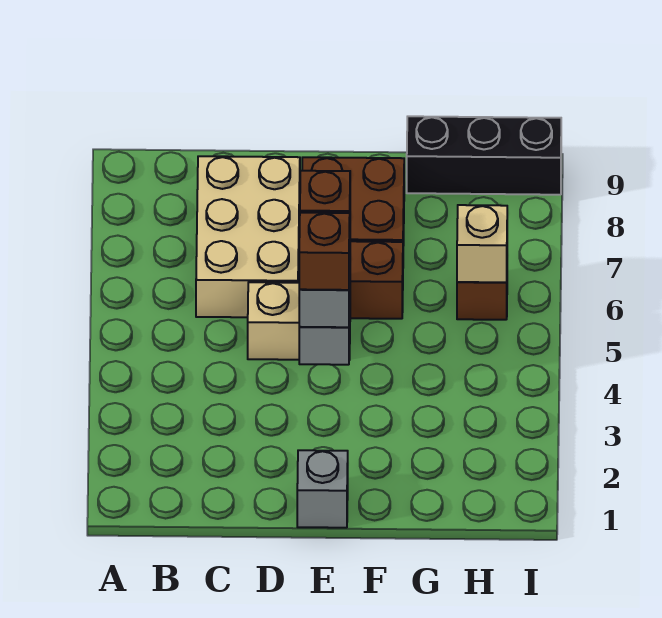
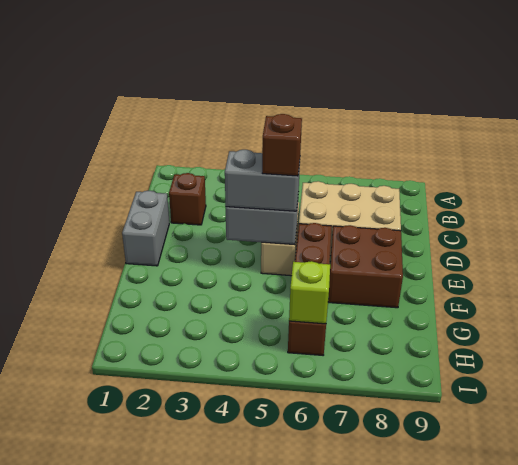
grey 1x1 brick [297,450,348,528] -> grey 1x2 brick [122,191,169,266]
brown 1x1 brick [299,213,350,290] -> brown 1x1 brick moved to [169,173,206,225]
black 1x3 brick [407,116,561,195] -> none
tan 1x1 brick [457,205,507,282] -> lime 1x1 brick [289,261,330,324]

